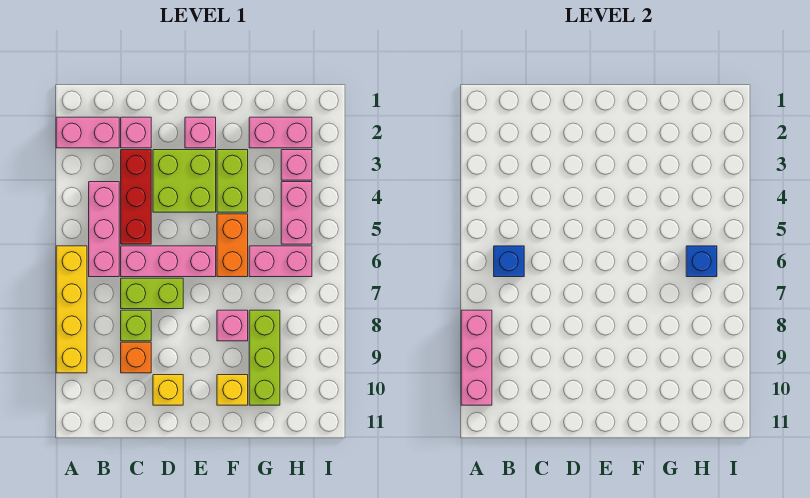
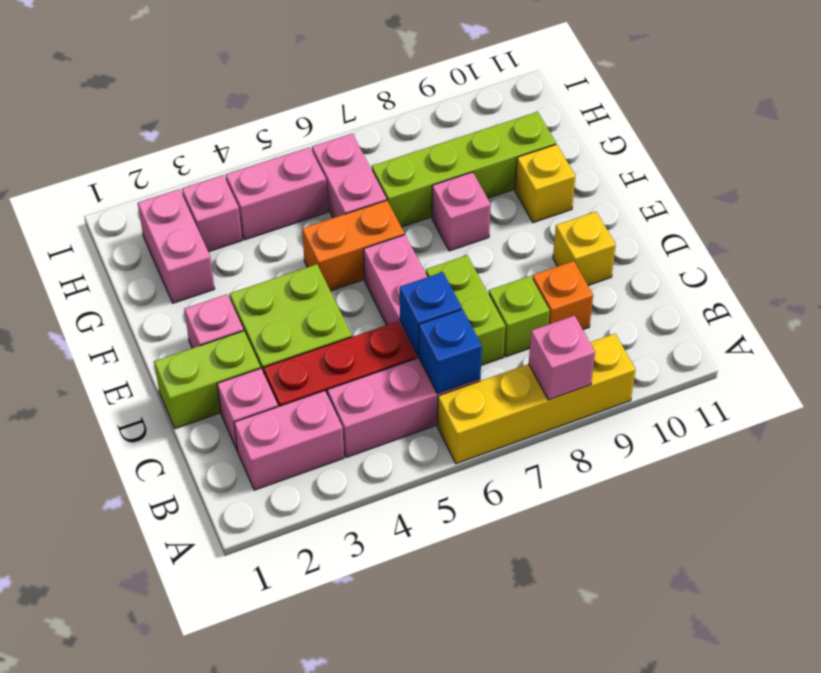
pink 1x2 brick [56,117,119,148] -> pink 1x2 brick turned to [234,391,344,490]
pink 1x3 brick [461,310,492,405] -> pink 1x1 brick [529,316,595,400]
lime 1x2 brick [217,150,248,212] -> lime 1x2 brick moved to [154,331,260,429]
lime 1x3 brick [249,310,280,405] -> lime 1x4 brick [372,112,556,227]
blue 1x1 brick [686,246,717,277] -> blue 1x1 brick moved to [400,272,462,355]

